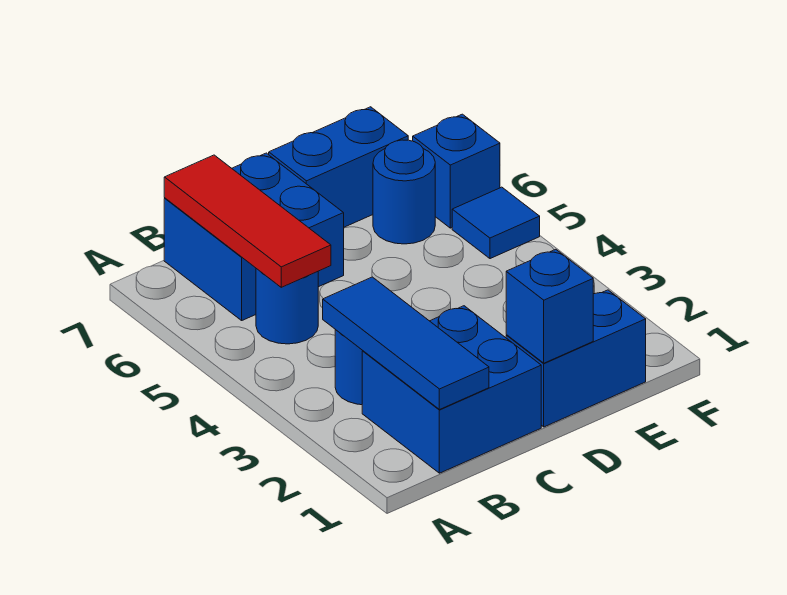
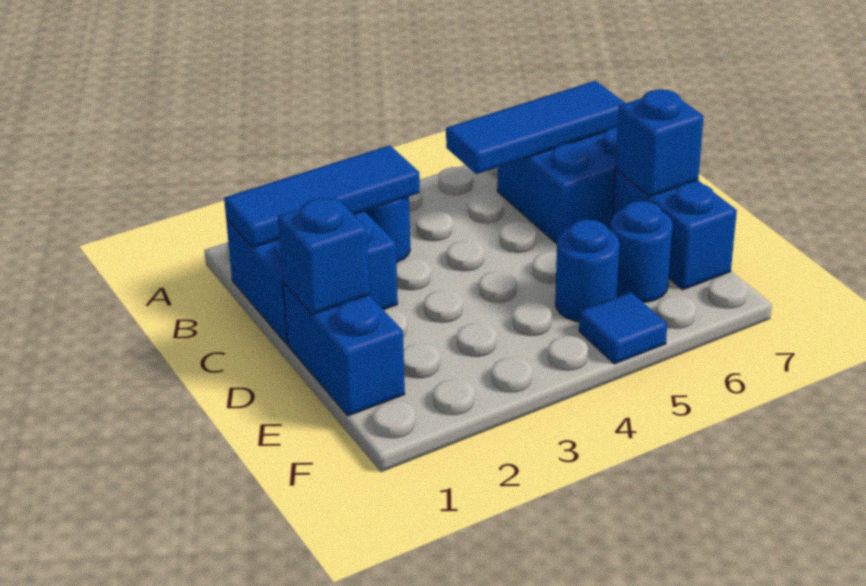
blue 1x1 round brick [256,269,318,344] -> blue 1x1 round brick moved to [555,220,619,322]
red 1x3 tile [164,155,331,287] -> blue 1x3 tile [446,81,626,174]
blue 1x1 brick [413,114,500,228] -> blue 1x1 brick moved to [616,90,704,197]

